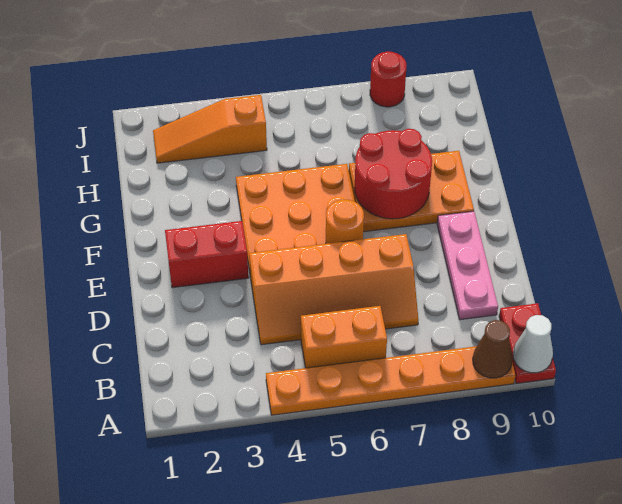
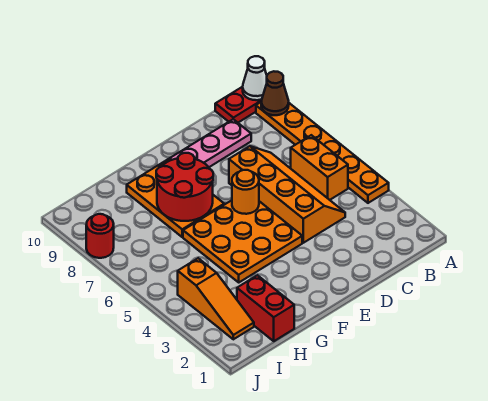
red 1x2 brick [165,221,249,288] -> red 1x2 brick moved to [237,275,294,341]

